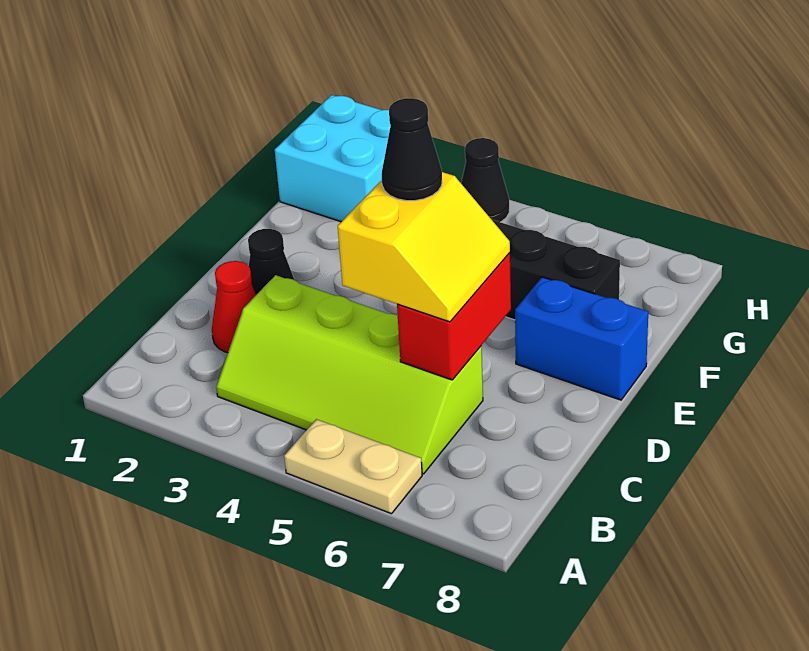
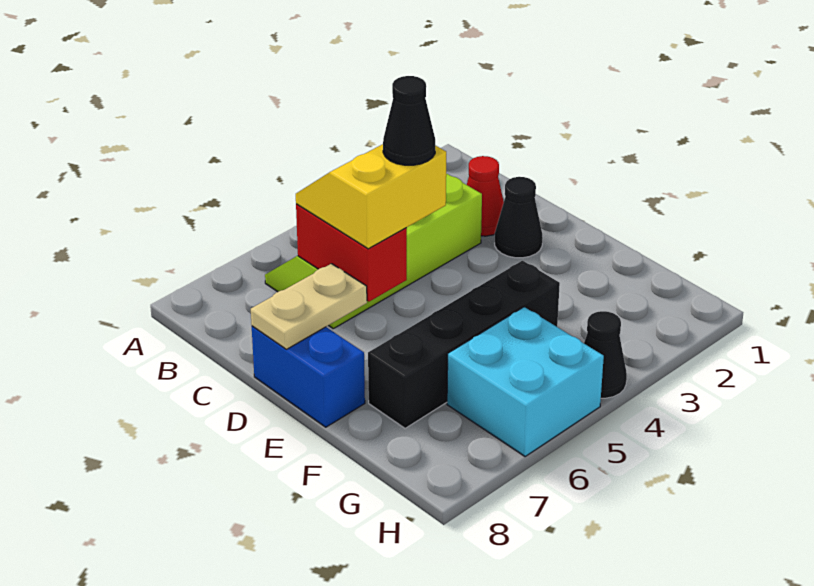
tan 1x2 plate [284,419,422,514] -> tan 1x2 plate moved to [251,264,367,349]
yellow 2x2 slope [338,172,510,322] -> yellow 2x2 slope turned to [296,144,446,249]
blue 1x2 brick [515,277,648,400] -> blue 1x2 brick turned to [252,326,365,427]
cyan 2x2 brick [275,95,391,222] -> cyan 2x2 brick moved to [447,307,604,456]

